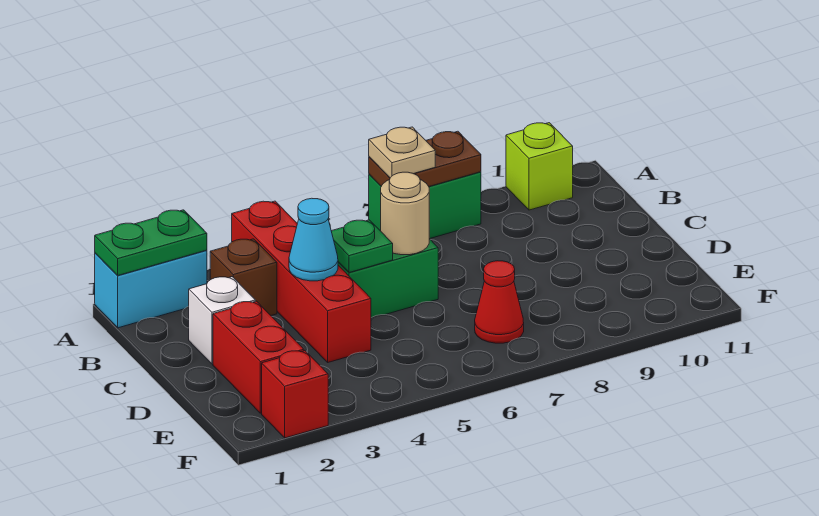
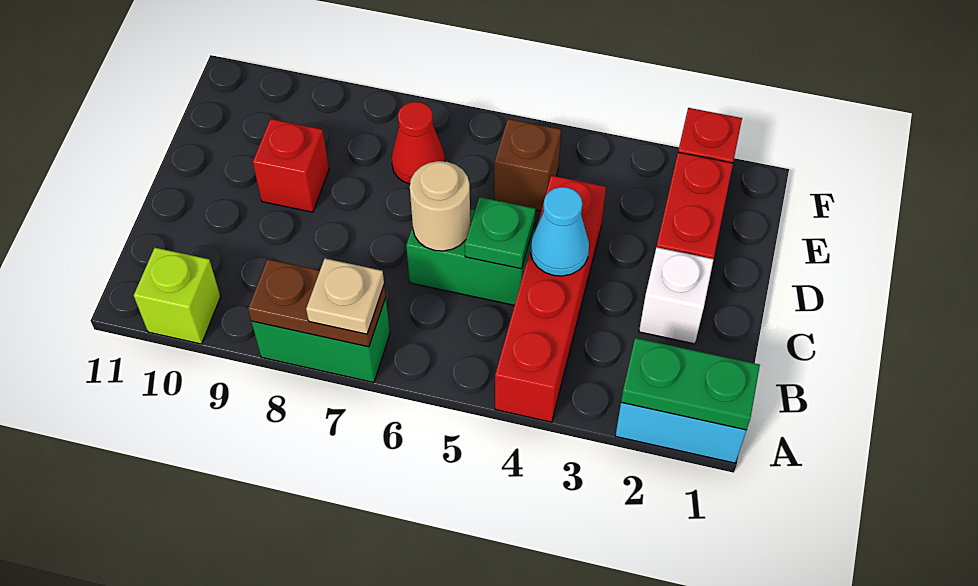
brown 1x1 brick [210,239,277,316] -> brown 1x1 brick moved to [494,119,561,211]
none -> red 1x1 brick [253,119,329,212]

